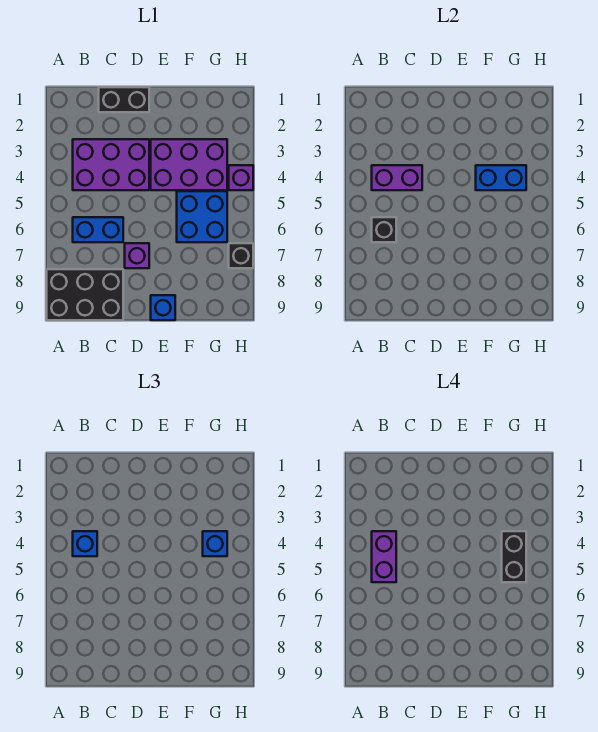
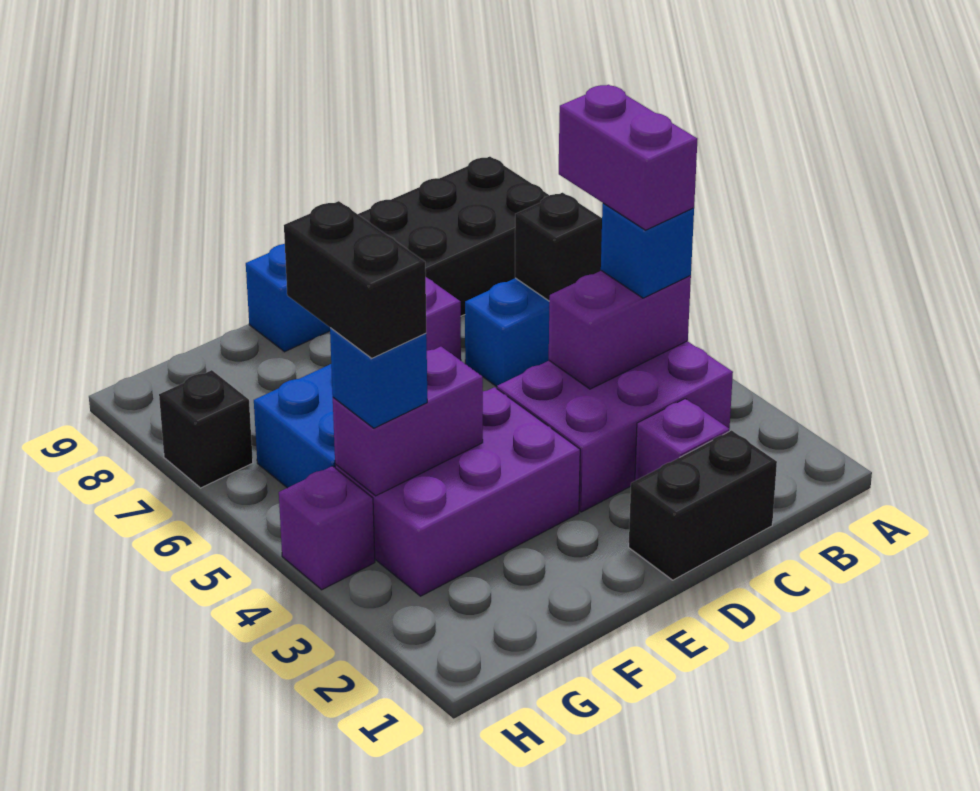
none -> purple 1x1 brick [635,399,729,481]
blue 1x2 brick [476,165,526,190] -> purple 1x2 brick [333,347,483,496]

